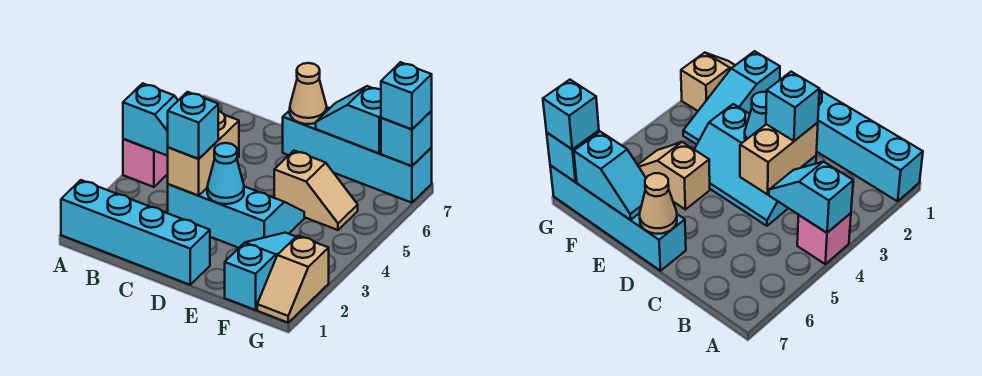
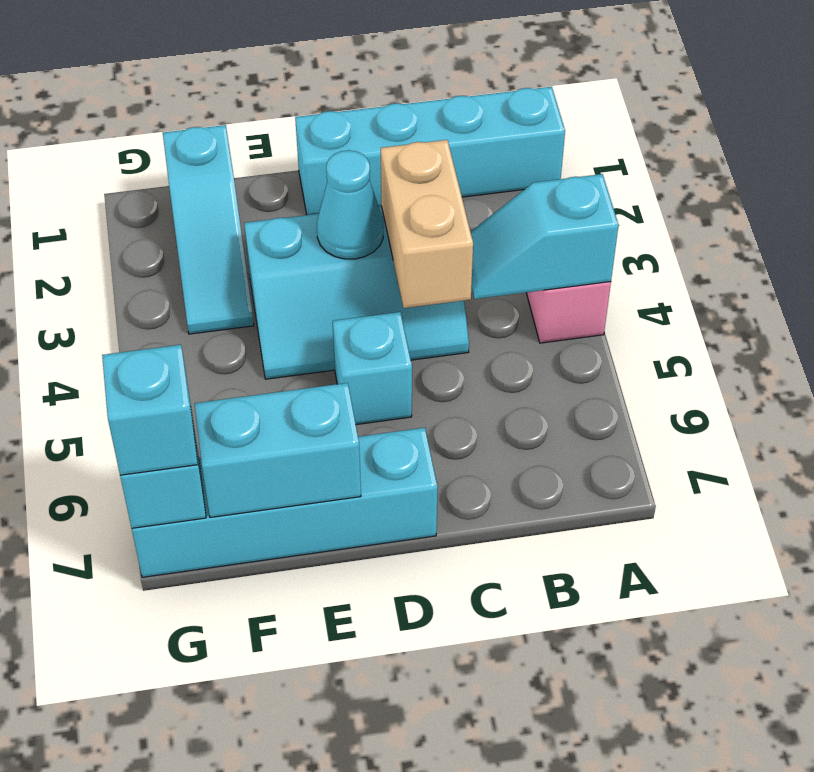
cyan 1x1 brick [168,92,218,159] -> cyan 1x1 brick moved to [333,312,412,425]
tan 1x1 cone [290,63,327,124] -> none
tan 1x2 slope [274,151,358,230] -> none
cyan 1x2 slope [316,86,381,153] -> cyan 1x2 brick [194,383,361,517]
tan 1x2 slope [257,236,329,323] -> none

